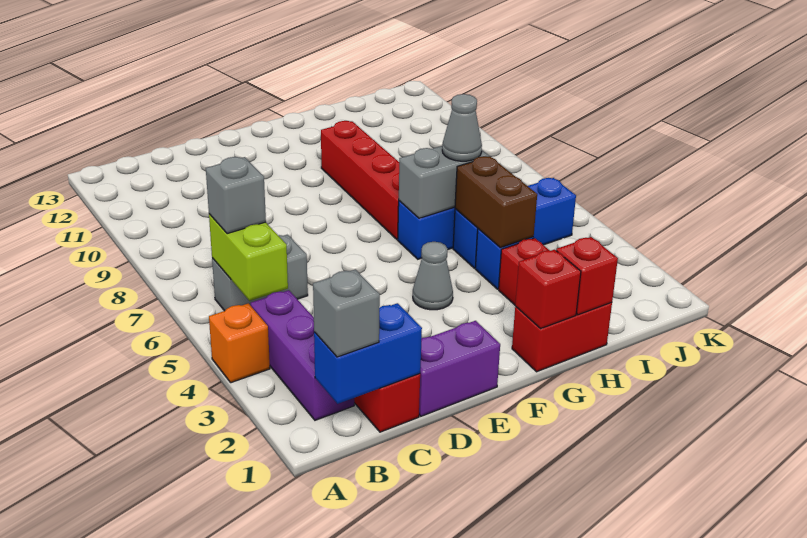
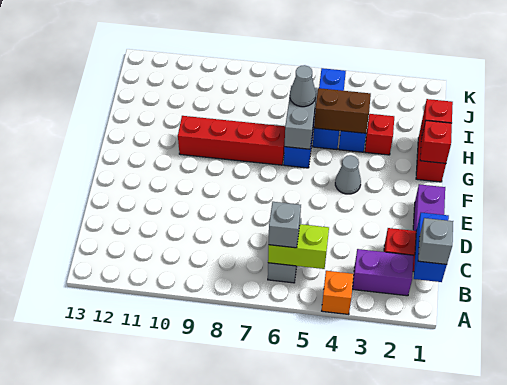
purple 1x3 brick [251,290,354,420] -> purple 1x2 brick [353,249,414,296]

